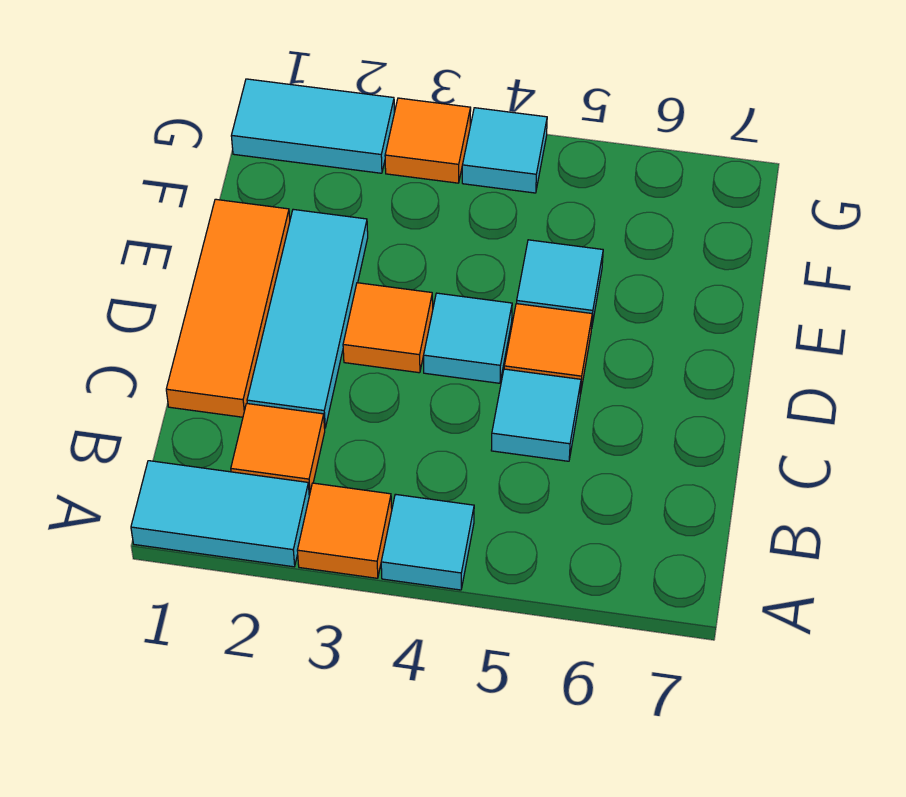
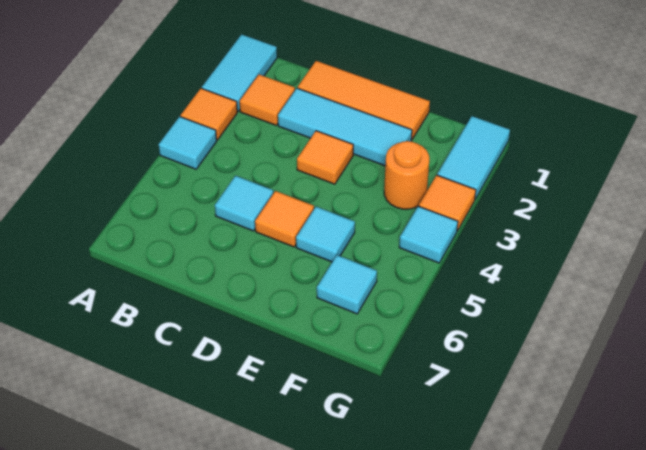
cyan 1x1 tile [424,293,512,383] -> cyan 1x1 tile moved to [317,255,377,314]
none -> orange 1x1 round brick [384,141,429,209]

